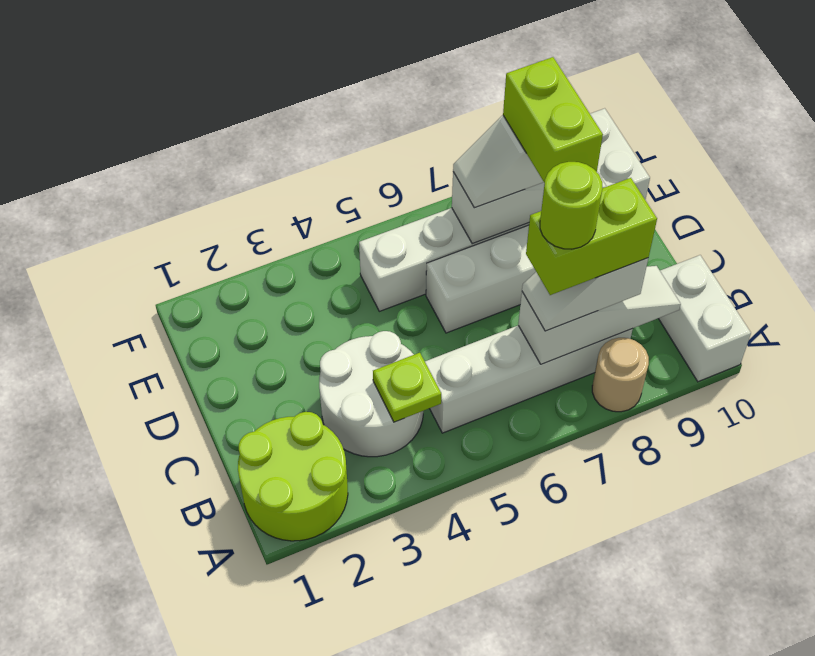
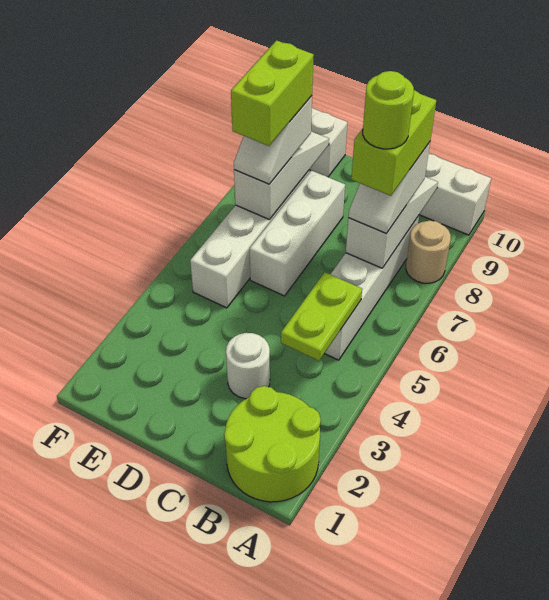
white 2x2 round brick [319,331,423,457] -> white 1x1 round brick [226,333,270,399]
lime 1x1 plate [373,353,441,422] -> lime 1x2 plate [281,272,362,361]
lime 1x2 brick [503,57,603,183] -> lime 1x2 brick turned to [231,40,314,146]

